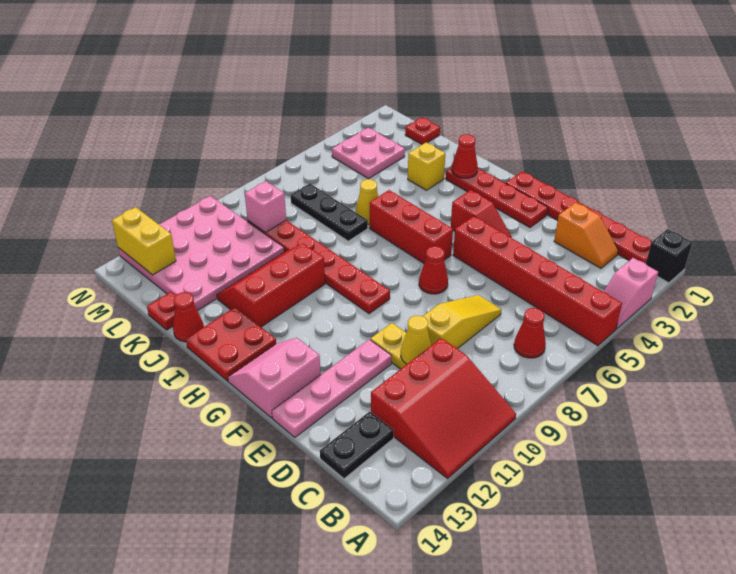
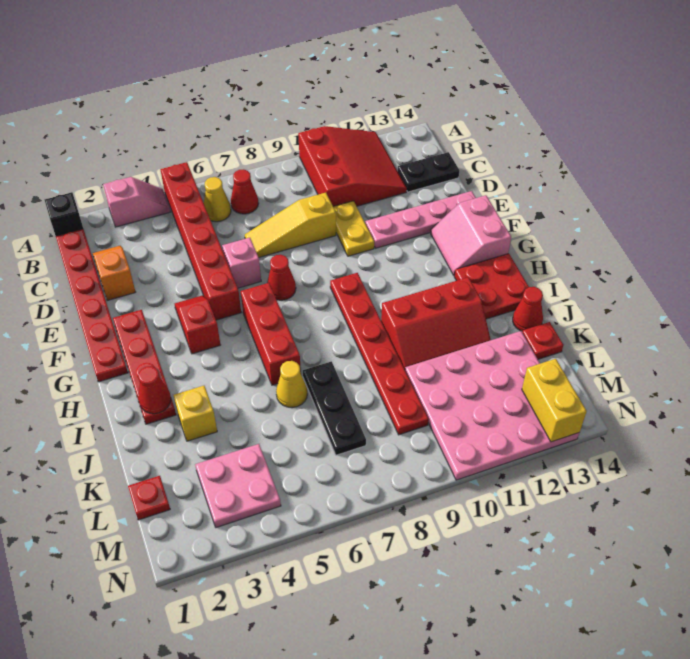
red 3x3 slope [371,338,516,478] -> red 3x3 slope turned to [298,126,407,206]
yellow 1x1 cone [401,316,431,364] -> yellow 1x1 cone moved to [204,177,231,222]
pink 2x2 slope [228,338,321,418] -> pink 2x2 slope turned to [431,195,511,275]
pink 1x1 brick [245,181,286,233] -> pink 1x1 brick moved to [222,238,261,288]

